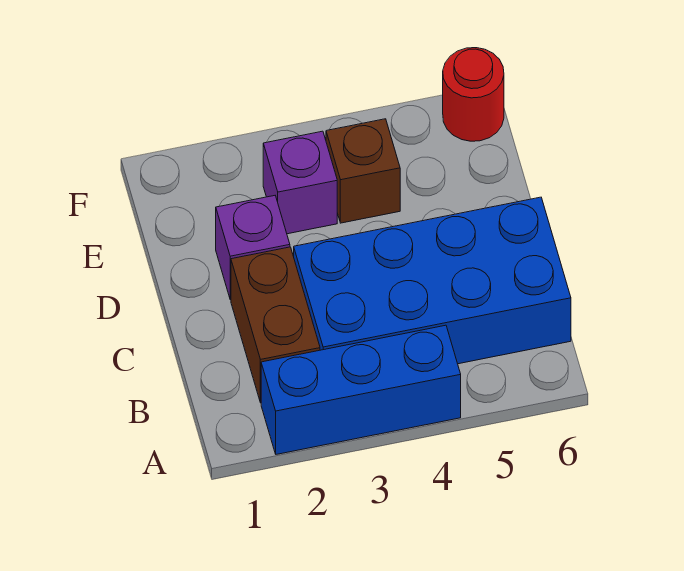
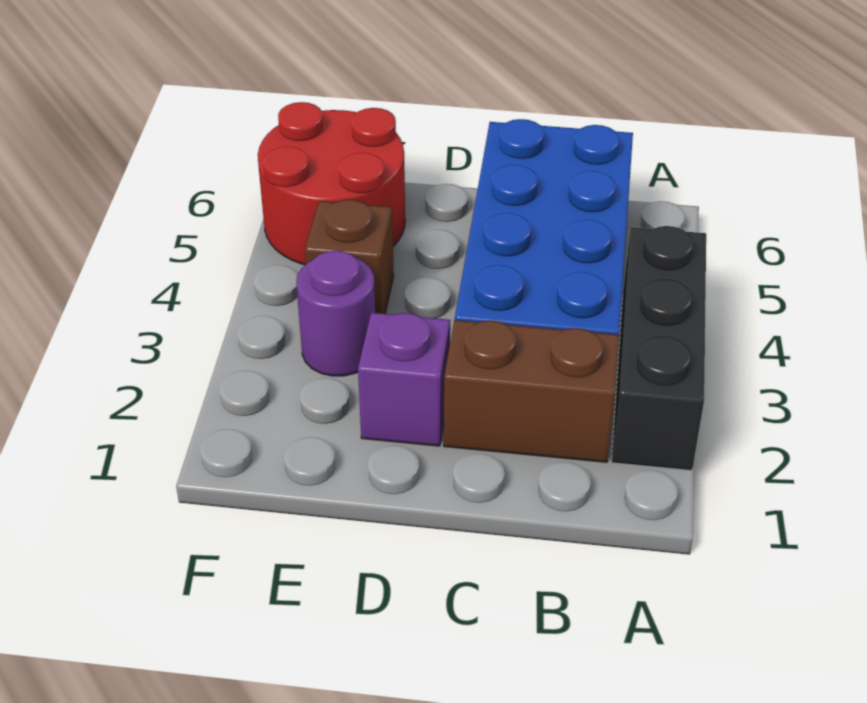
blue 1x3 brick [261,325,461,454] -> black 1x3 brick [611,226,706,471]
purple 1x1 brick [263,131,337,234] -> purple 1x1 round brick [297,251,375,376]
red 1x1 round brick [443,48,504,141] -> red 2x2 round brick [258,102,405,265]

